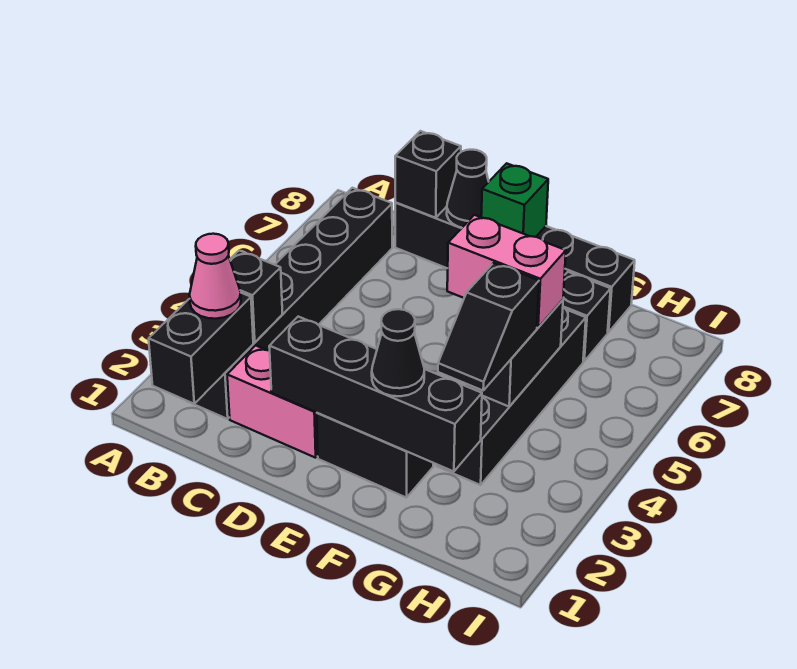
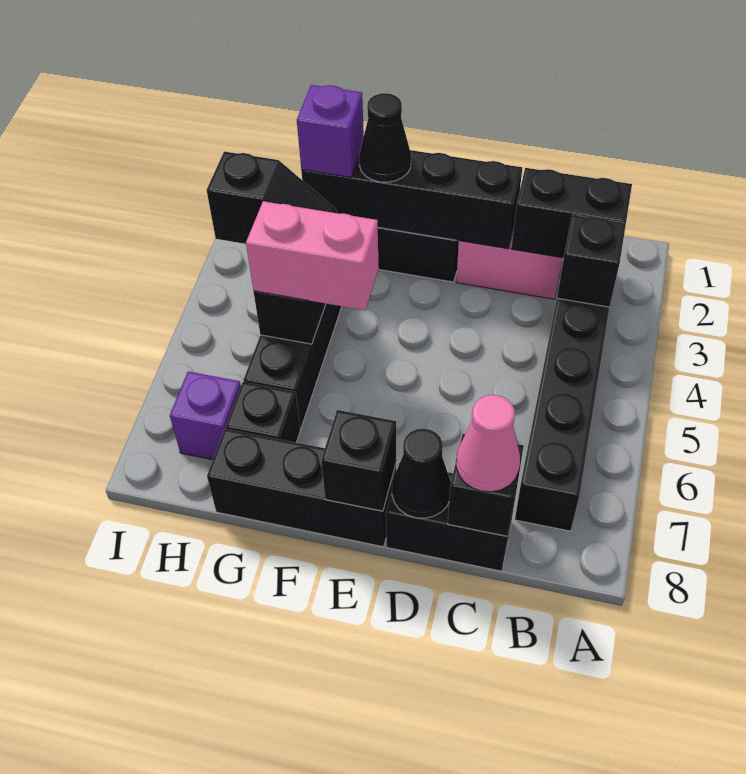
black 1x2 brick [149,293,253,404] -> black 1x2 brick turned to [511,168,632,258]
pink 1x1 cone [190,234,241,319] -> pink 1x1 cone moved to [456,395,520,492]
green 1x1 brick [481,163,548,237] -> black 1x1 brick [321,410,396,511]
none -> purple 1x1 brick [297,85,364,177]
black 1x2 slope [438,263,539,390] -> black 1x2 slope turned to [207,152,337,244]
none -> purple 1x1 brick [170,372,241,460]

